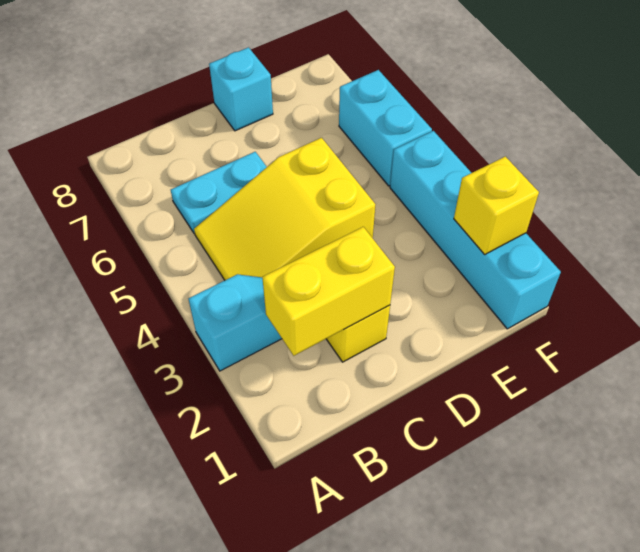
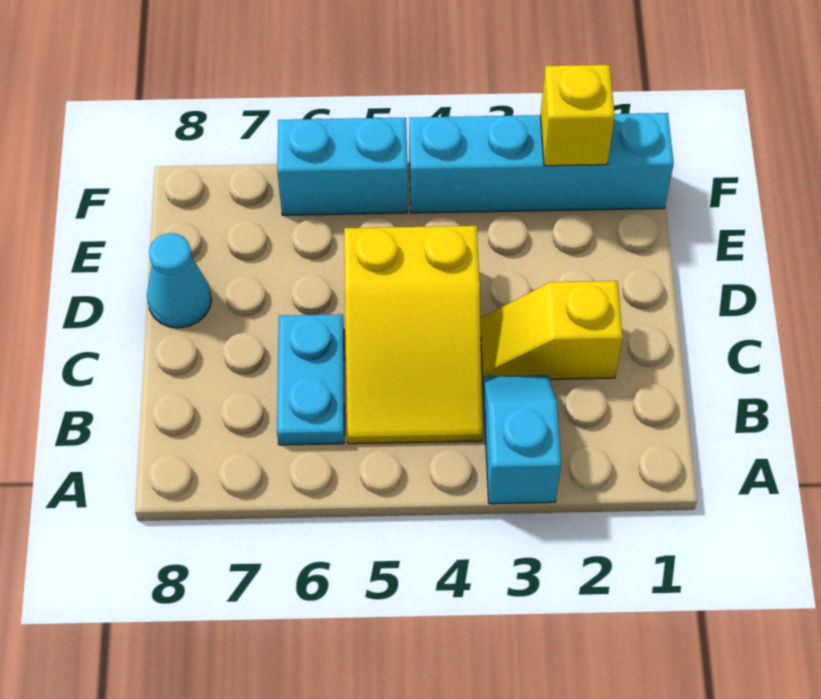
yellow 1x2 brick [262,227,395,356] -> none
cyan 1x1 brick [209,47,273,131] -> cyan 1x1 cone [147,233,211,328]

